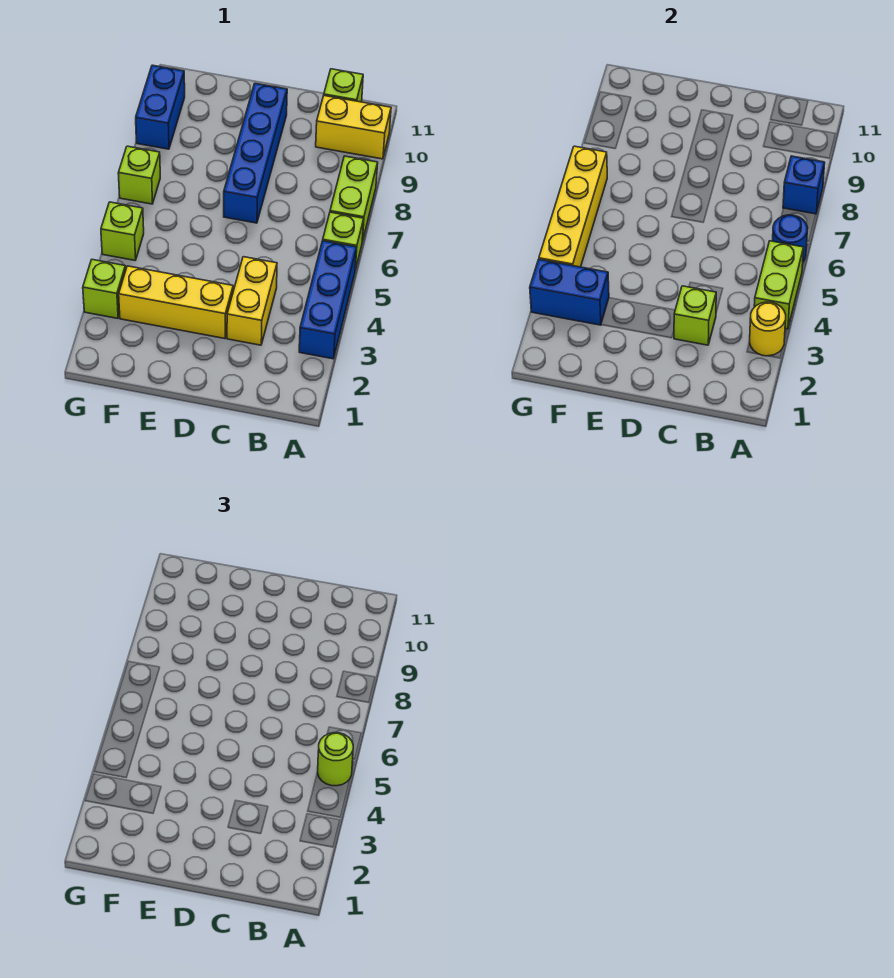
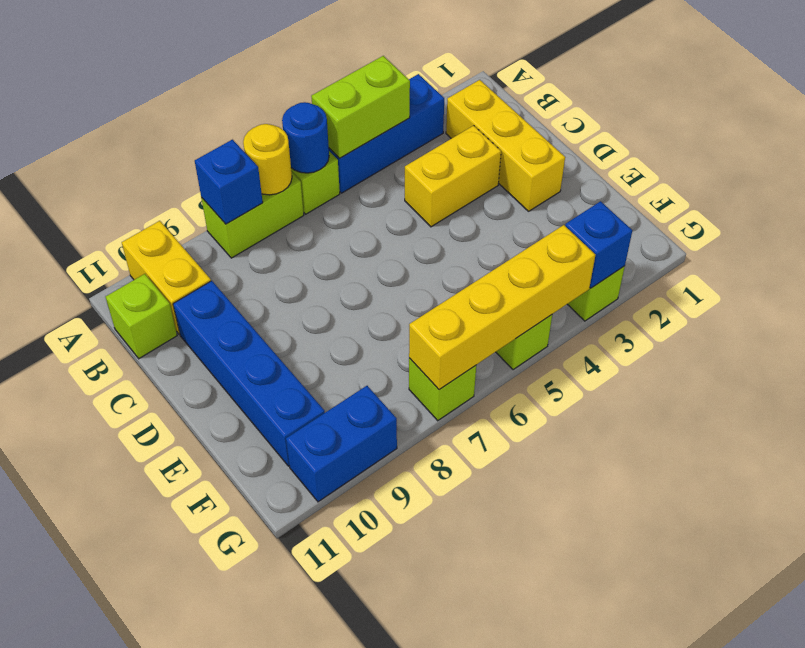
yellow 1x1 round brick [750,302,786,356] -> yellow 1x1 round brick moved to [243,124,292,195]
lime 1x1 round brick [318,733,353,786] -> none
lime 1x1 brick [674,286,716,345] -> none
yellow 1x3 brick [119,266,233,339] -> yellow 1x3 brick moved to [446,80,565,211]
blue 1x4 brick [224,83,287,223] -> blue 1x4 brick turned to [173,281,325,466]
blue 1x2 brick [530,260,609,325] -> blue 1x1 brick [565,201,632,288]

